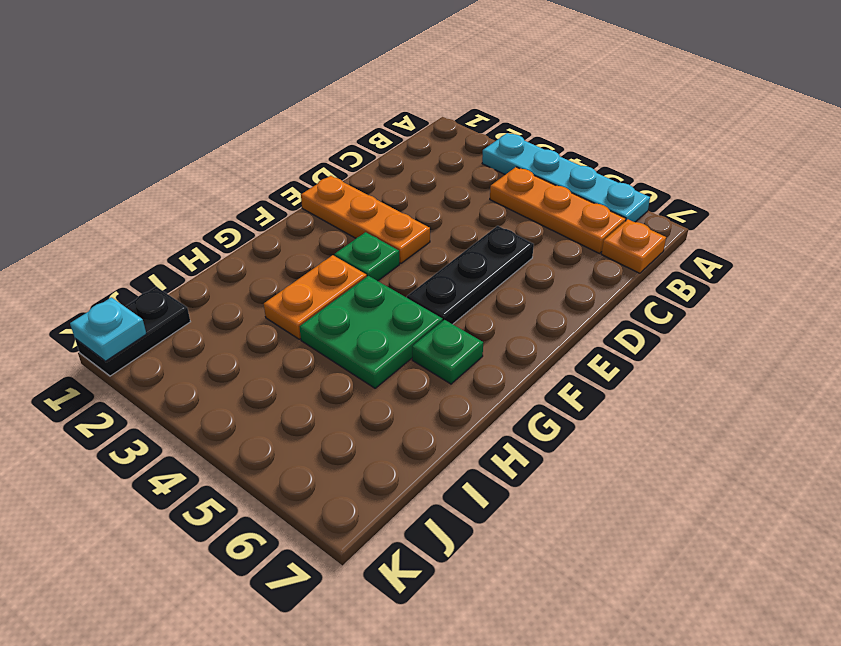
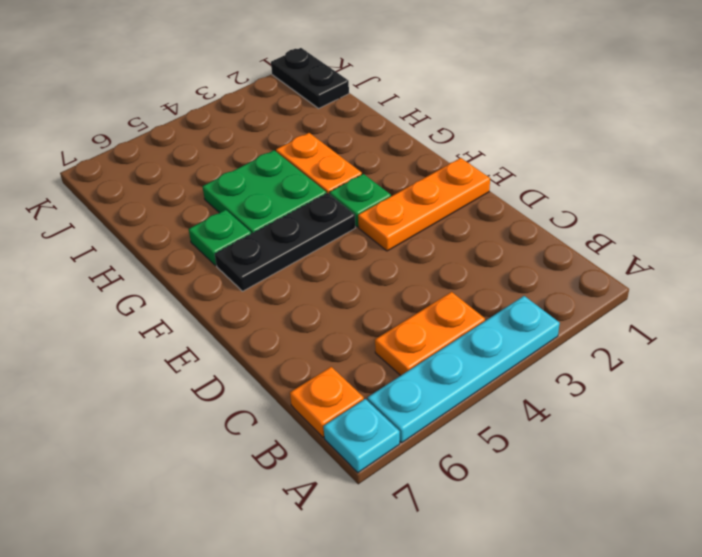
orange 1x3 plate [490,167,626,253] -> orange 1x2 plate [375,292,485,376]
black 1x3 plate [407,226,534,324] -> black 1x3 plate turned to [215,193,356,291]
cyan 1x1 plate [70,297,146,361] -> cyan 1x1 plate moved to [323,399,400,473]

